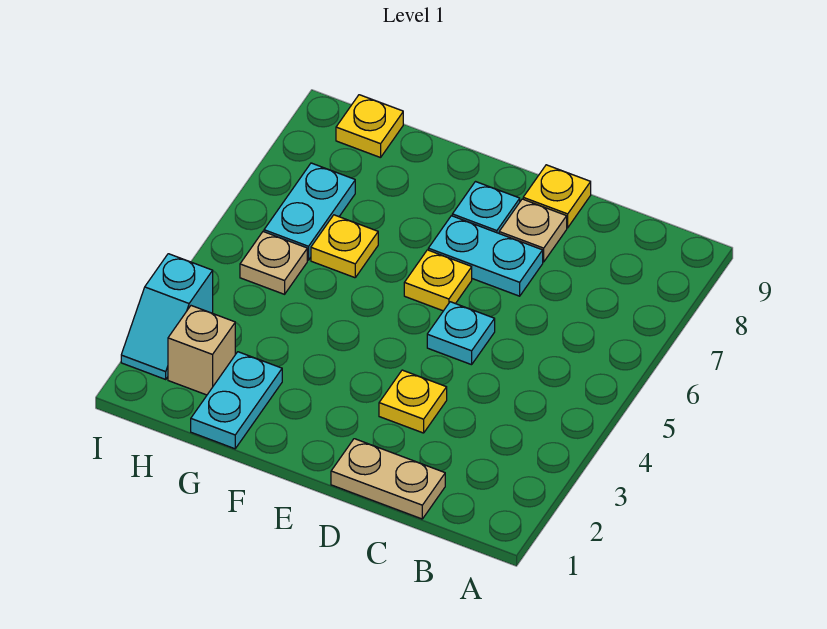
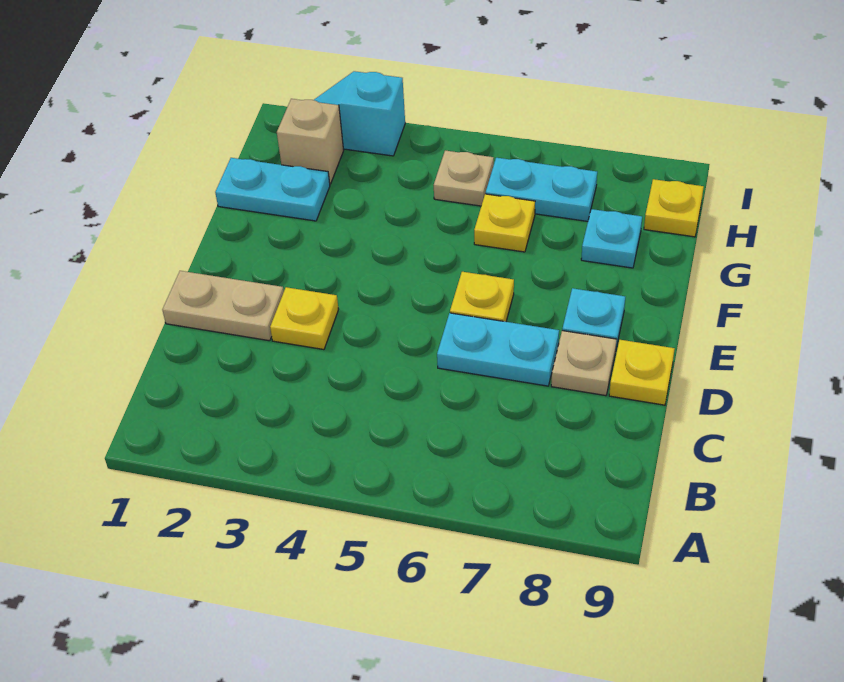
tan 1x2 plate [331,439,445,519] -> tan 1x2 plate turned to [162,271,284,341]
cyan 1x1 plate [427,302,495,365] -> cyan 1x1 plate moved to [581,209,642,268]
cyan 1x2 plate [428,216,543,296] -> cyan 1x2 plate turned to [437,313,559,386]

